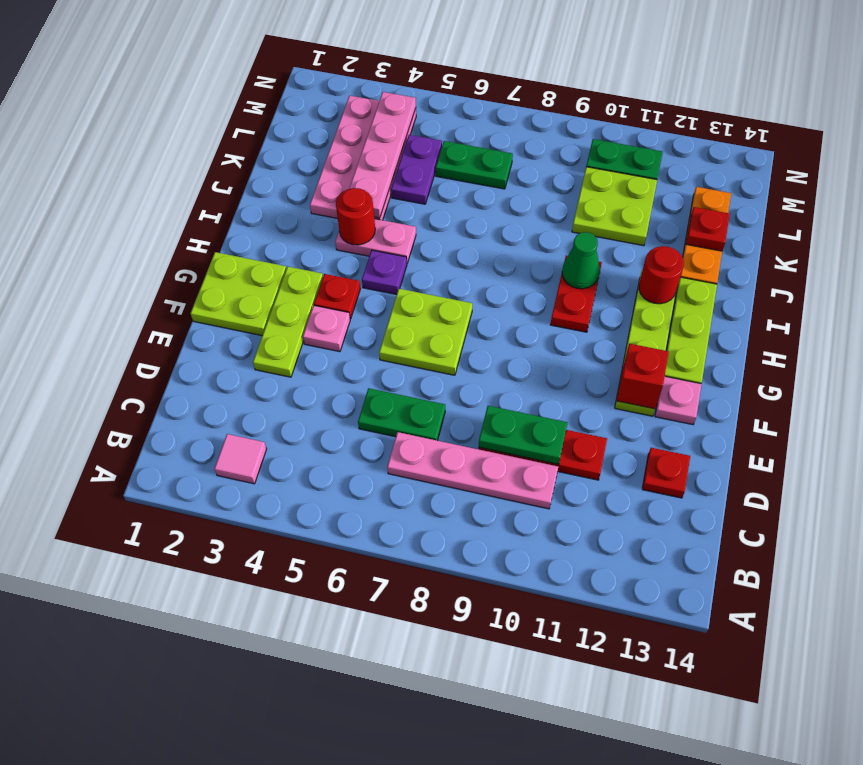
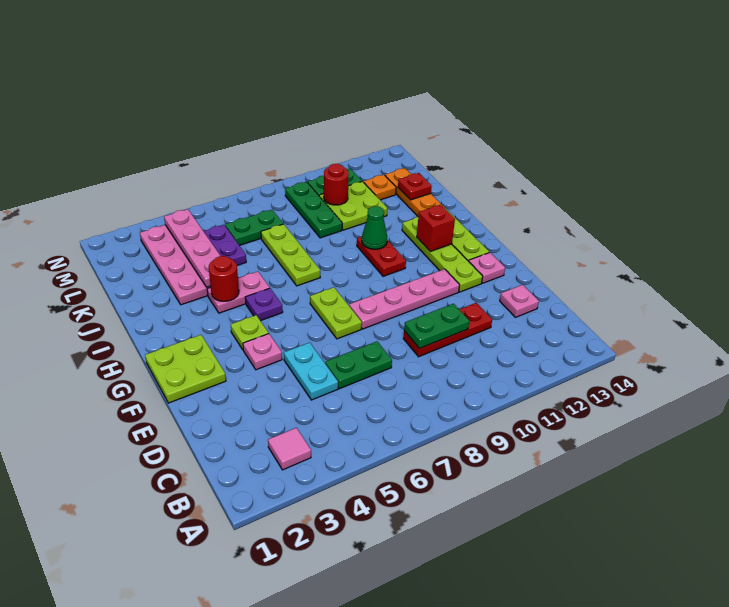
pink 1x4 plate [387,432,558,509] -> pink 1x4 plate moved to [349,269,459,329]
none -> cyan 1x2 plate [284,343,338,400]
red 1x1 plate [642,448,690,498] -> pink 1x1 plate [500,285,539,317]
lime 1x3 plate [253,267,323,377] -> lime 1x3 plate moved to [261,224,320,286]
lime 2x2 plate [379,289,472,375] -> lime 1x2 plate [310,287,362,339]
red 1x1 brick [617,344,669,409] -> red 1x1 brick moved to [417,205,455,251]
red 1x1 plate [314,274,360,319] -> lime 1x1 plate [231,315,269,350]
red 1x1 round brick [639,246,684,304] -> red 1x1 round brick moved to [324,164,349,205]
none -> green 1x3 plate [285,182,342,238]
none -> orange 1x1 plate [364,175,396,200]

